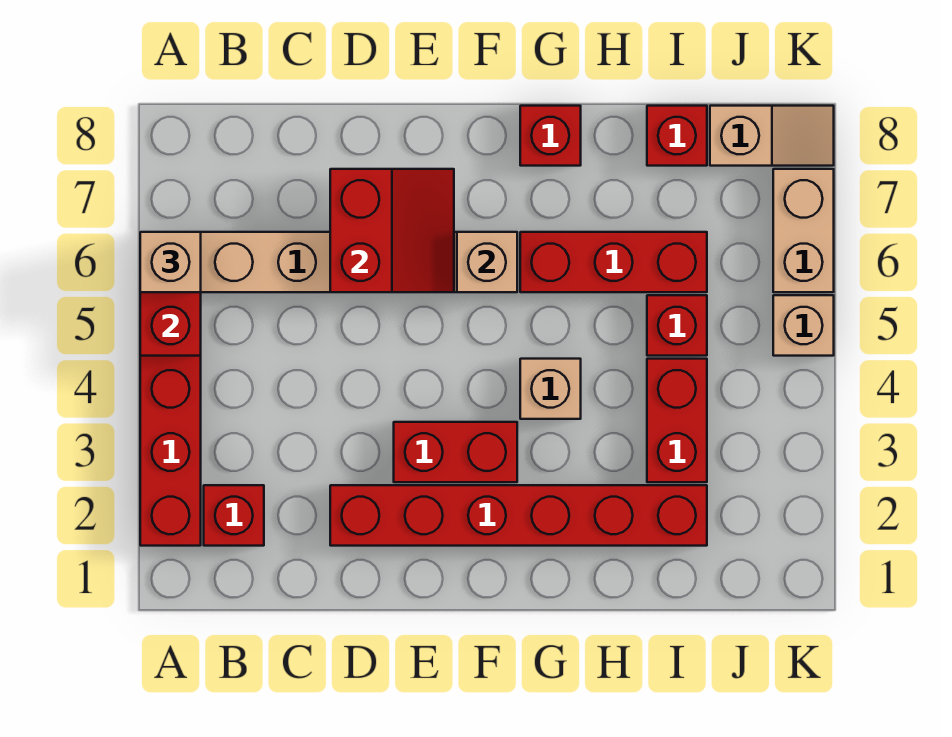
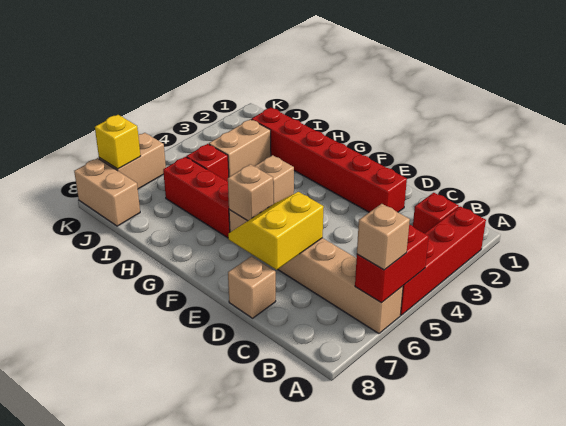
red 2x2 slope [330,169,454,292] -> yellow 2x2 slope [228,192,324,270]
red 1x2 brick [394,422,517,482] -> none
red 1x1 brick [520,106,581,166] -> none
red 1x2 brick [647,359,707,482] -> tan 1x2 brick [209,119,271,177]
red 1x1 brick [647,106,707,166] -> none
tan 1x2 slope [710,106,834,166] -> tan 1x2 brick [74,158,140,226]
tan 1x1 brick [773,295,834,356] -> tan 1x1 brick moved to [228,256,276,318]
none -> yellow 1x1 brick [95,115,140,169]

